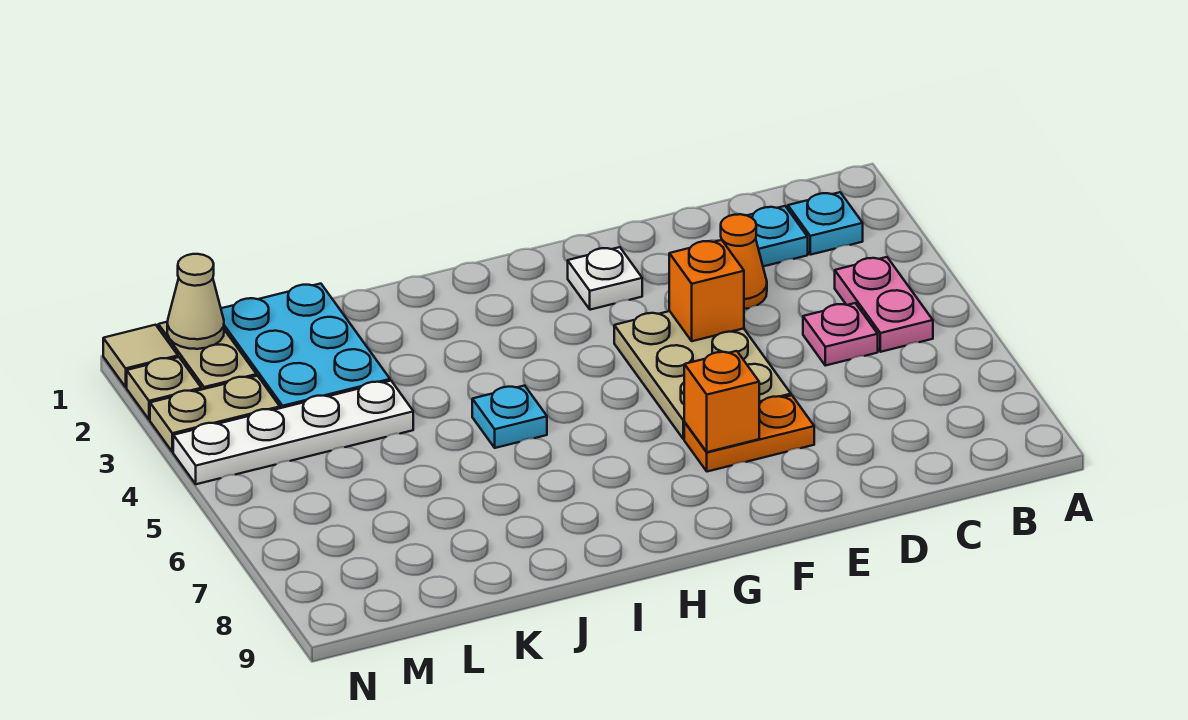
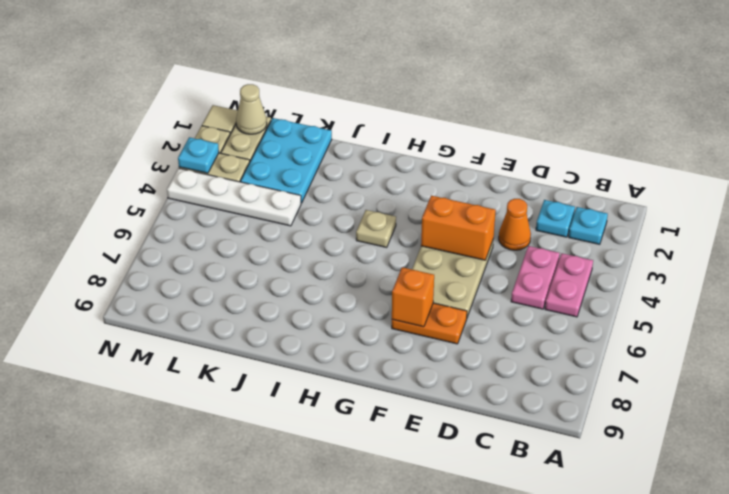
pink 1x1 plate [803,303,878,366] -> pink 1x2 plate [511,246,560,309]
orange 1x1 brick [669,240,744,341] -> orange 1x2 brick [421,196,496,260]
white 1x1 plate [568,247,642,310] -> none
none -> tan 1x1 plate [356,210,396,248]
cyan 1x1 plate [472,386,547,448] -> cyan 1x1 plate moved to [178,137,219,173]

